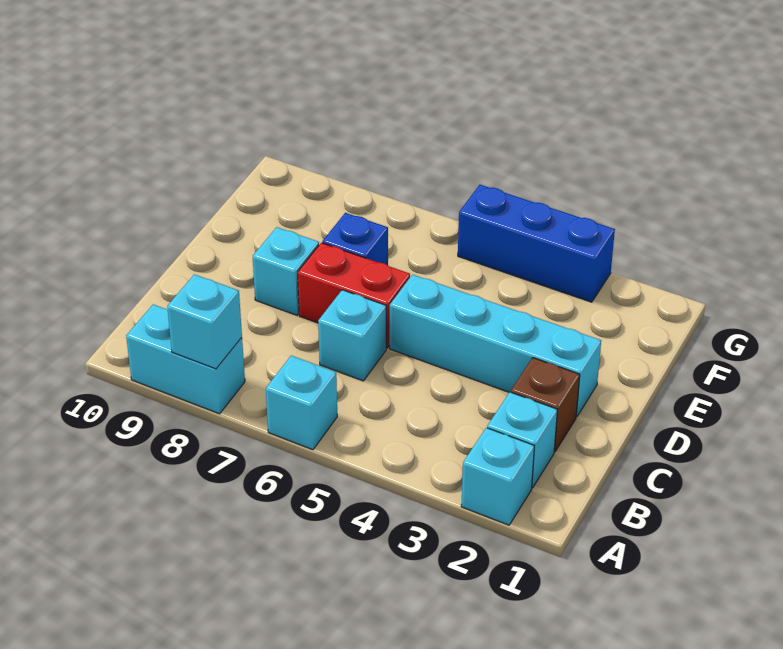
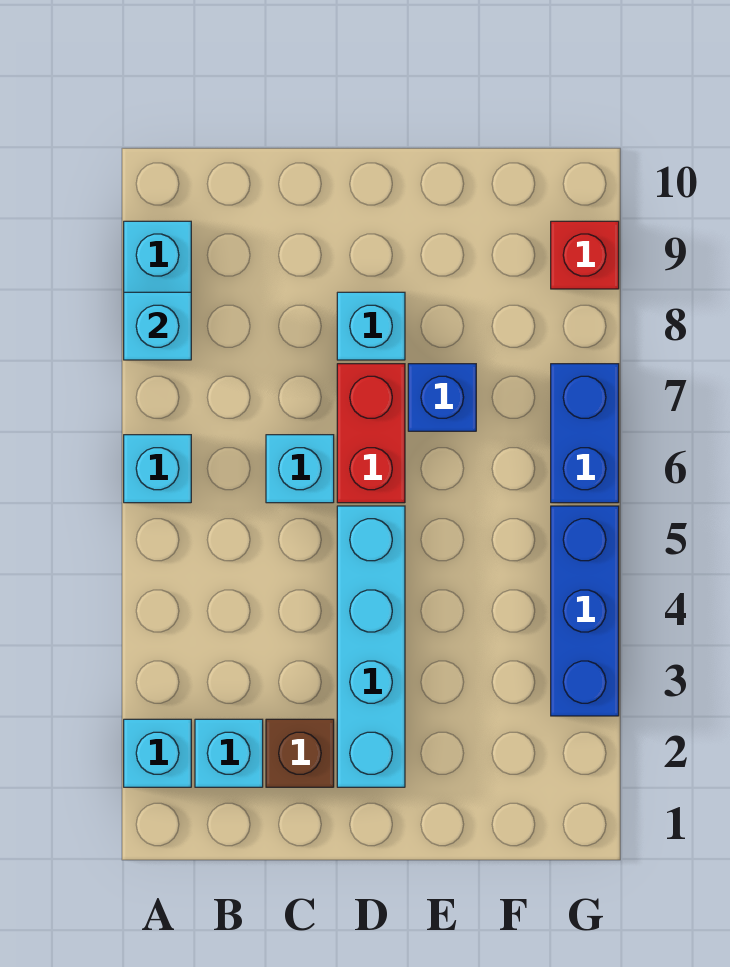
none -> blue 1x2 brick [551,364,619,503]
none -> red 1x1 brick [551,221,619,289]

